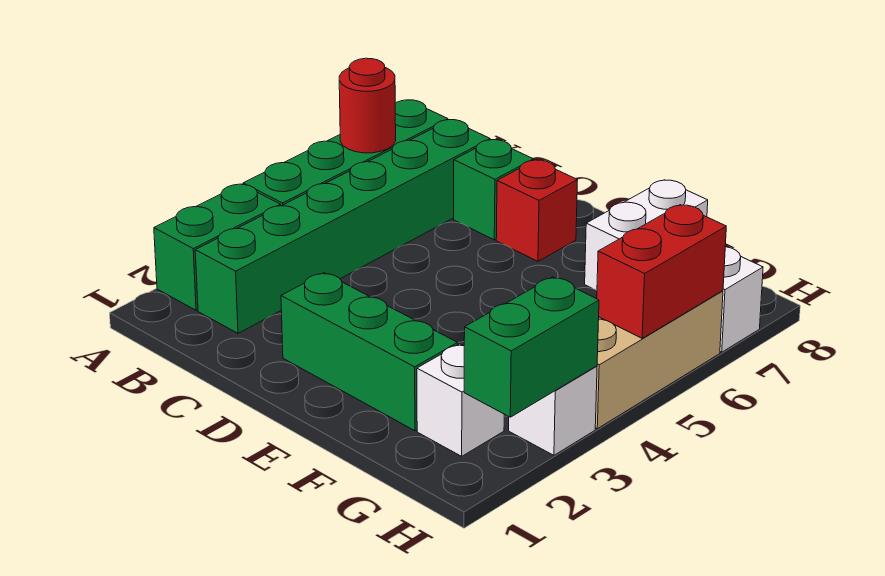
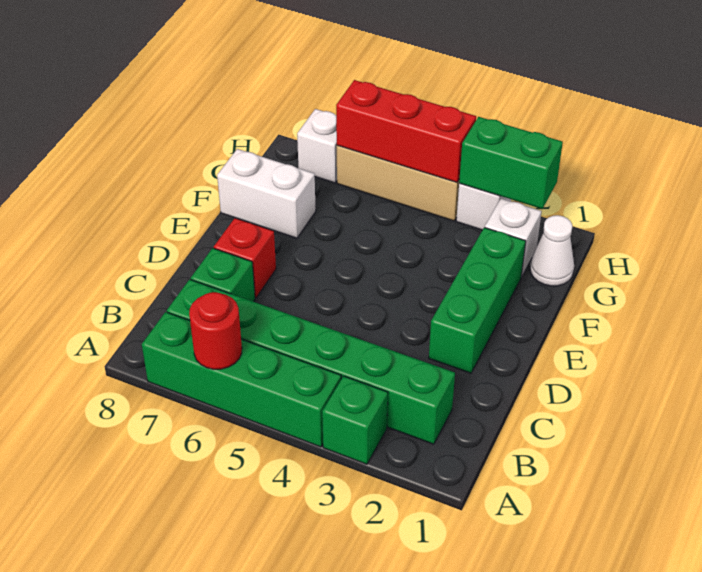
green 1x2 brick [154,184,281,310] -> green 1x1 brick [322,376,388,464]
none -> white 1x1 cone [530,215,574,286]
red 1x2 brick [597,205,726,338] -> red 1x3 brick [336,80,476,183]

